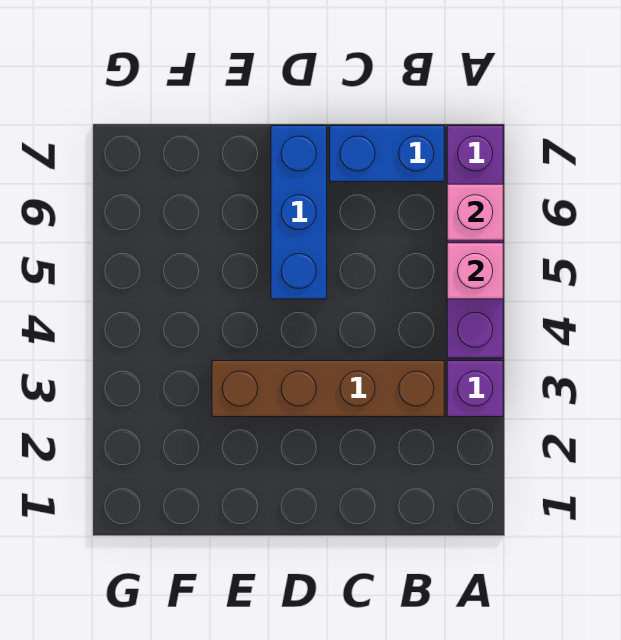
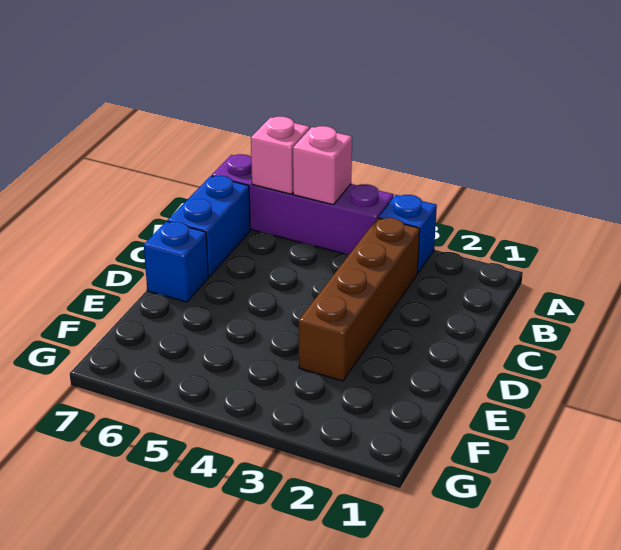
purple 1x1 brick [447,361,503,417] -> blue 1x1 brick [379,195,437,273]
blue 1x3 brick [271,126,327,299] -> blue 1x1 brick [144,221,208,302]

